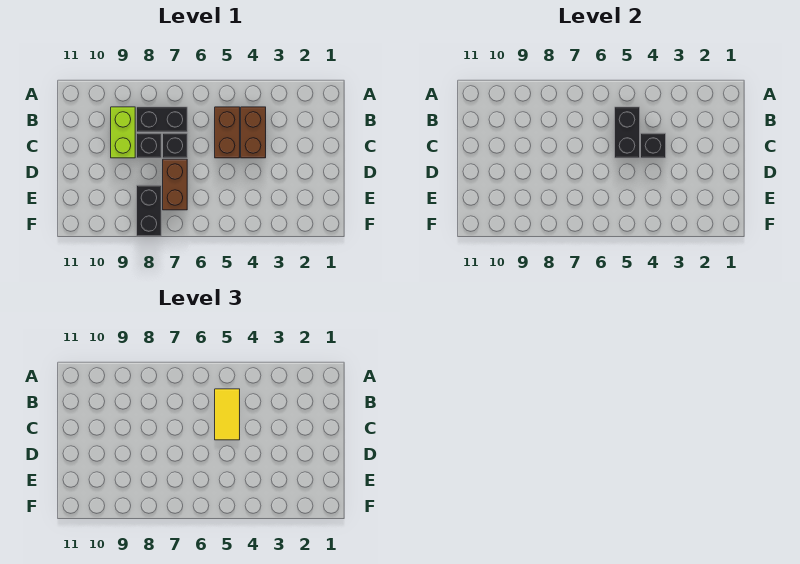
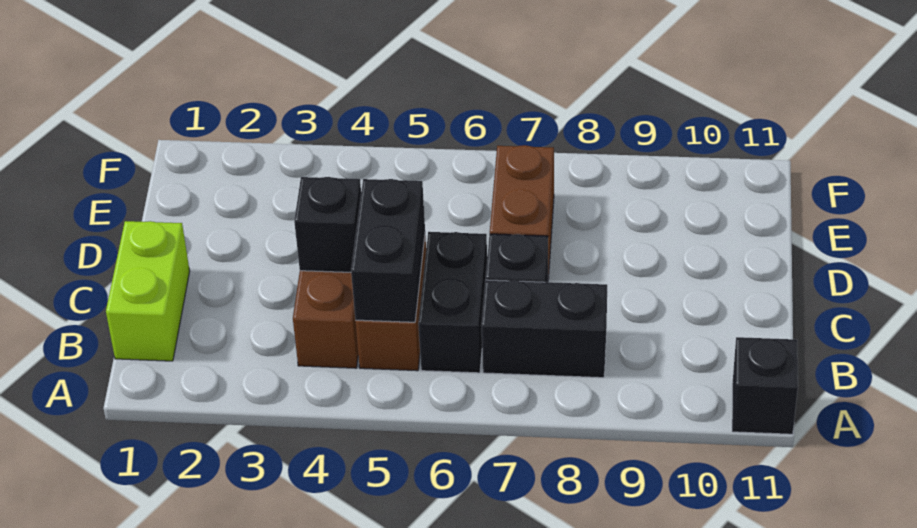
yellow 1x2 tile [215,389,240,440] -> none
lime 1x2 brick [111,107,135,158] -> lime 1x2 brick moved to [106,221,190,361]
black 1x1 brick [137,133,161,158] -> black 1x1 brick moved to [732,337,798,434]
black 1x2 brick [137,185,161,236] -> black 1x2 brick moved to [418,232,487,373]

